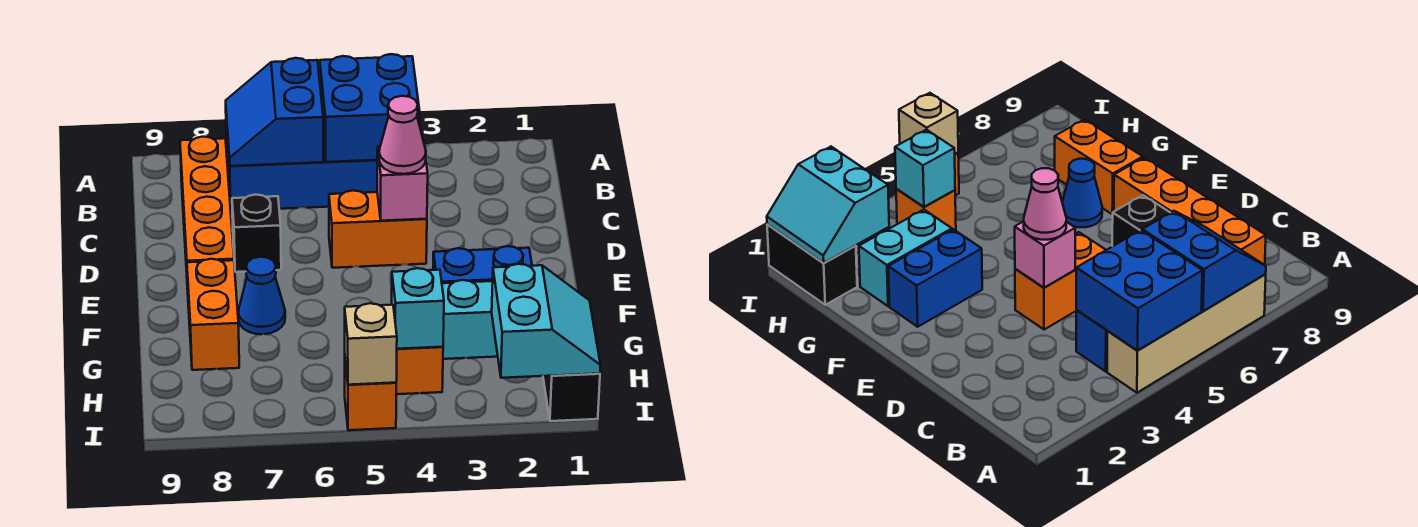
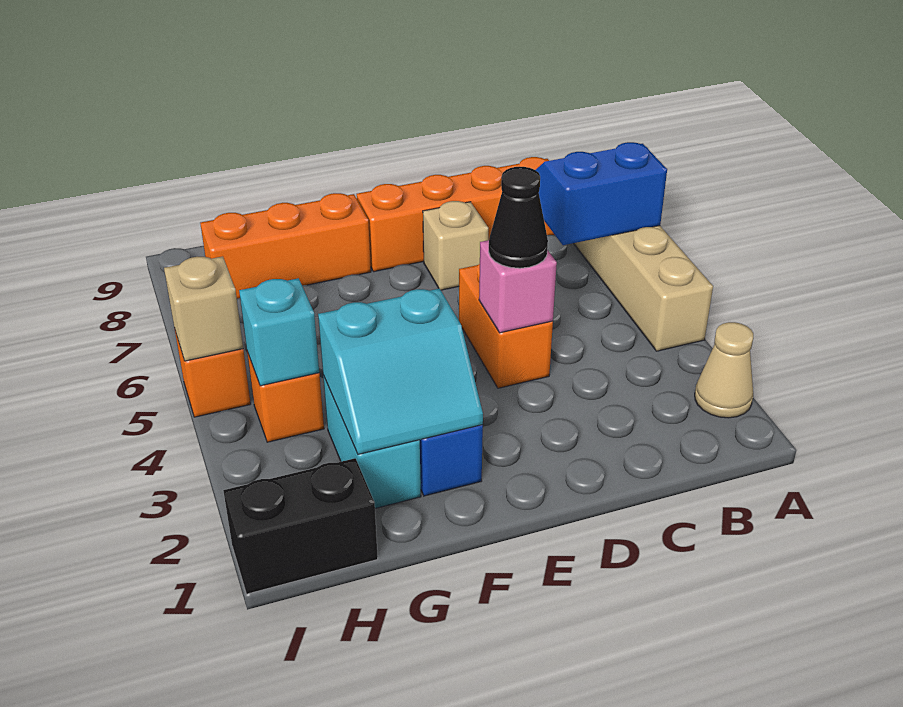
none -> tan 1x1 cone [695,322,753,418]
blue 2x2 brick [320,54,420,162] -> none
blue 1x4 brick [228,139,377,211] -> none
pink 1x1 cone [379,96,426,174] -> black 1x1 cone [489,167,548,268]
black 1x1 brick [232,195,281,272] -> tan 1x1 brick [423,201,488,290]
blue 1x1 cone [238,257,285,334] -> none
orange 1x2 brick [187,259,239,370] -> orange 1x3 brick [200,193,371,299]
cyan 2x2 slope [492,264,601,378] -> cyan 2x2 slope moved to [318,289,483,454]

